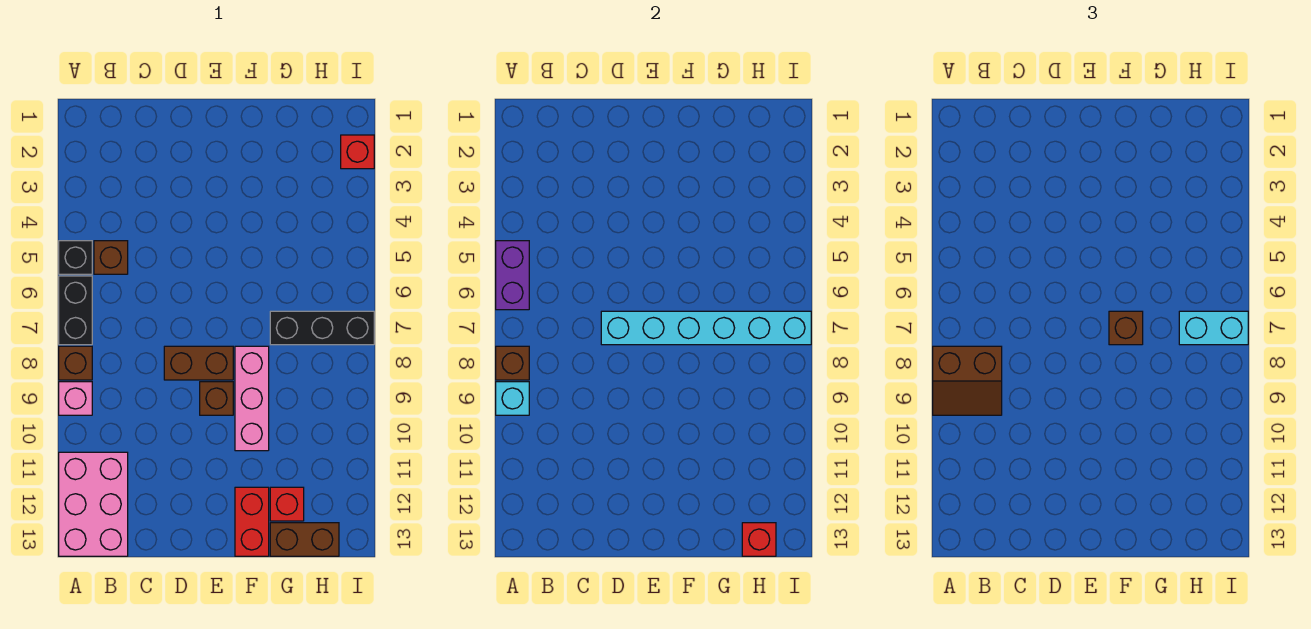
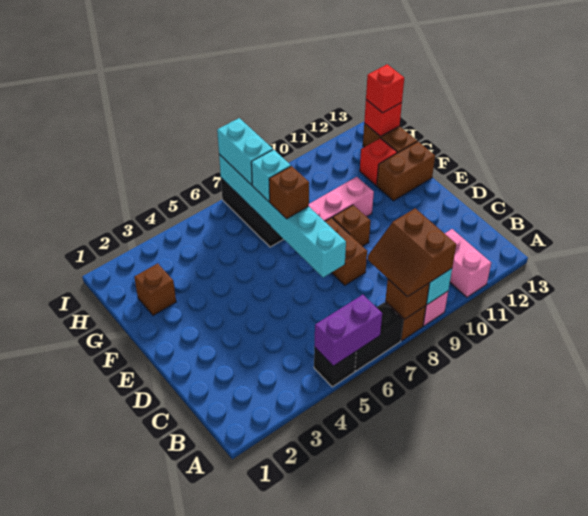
brown 2x2 slope [933,346,1002,415] -> brown 2x2 slope turned to [368,208,456,297]
pink 2x3 brick [59,452,128,556] -> pink 1x2 brick [445,229,491,297]
brown 1x1 brick [94,241,128,274] -> brown 1x1 brick moved to [134,263,176,315]
red 1x2 brick [235,487,269,556] -> brown 1x2 brick [377,142,435,201]
none -> cyan 1x1 brick [251,150,291,201]
red 1x1 brick [341,135,374,169] -> red 1x1 brick moved to [366,64,404,113]

